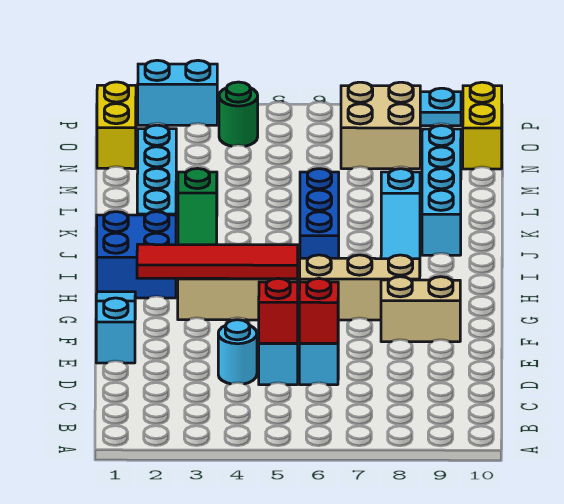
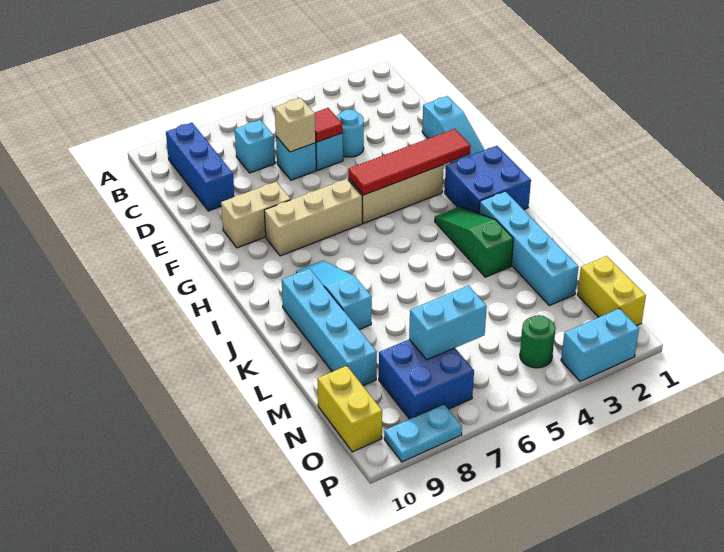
none -> cyan 1x1 brick [235,120,275,173]
red 1x1 brick [259,278,298,343] -> red 1x1 tile [315,108,343,142]
red 1x1 brick [299,278,338,343] -> tan 1x1 brick [275,98,316,152]
blue 1x3 brick [300,169,339,258] -> blue 1x3 brick moved to [166,123,235,211]
none -> cyan 1x2 brick [409,286,487,360]
tan 2x2 brick [341,82,420,169] -> blue 2x2 brick [379,339,474,419]

